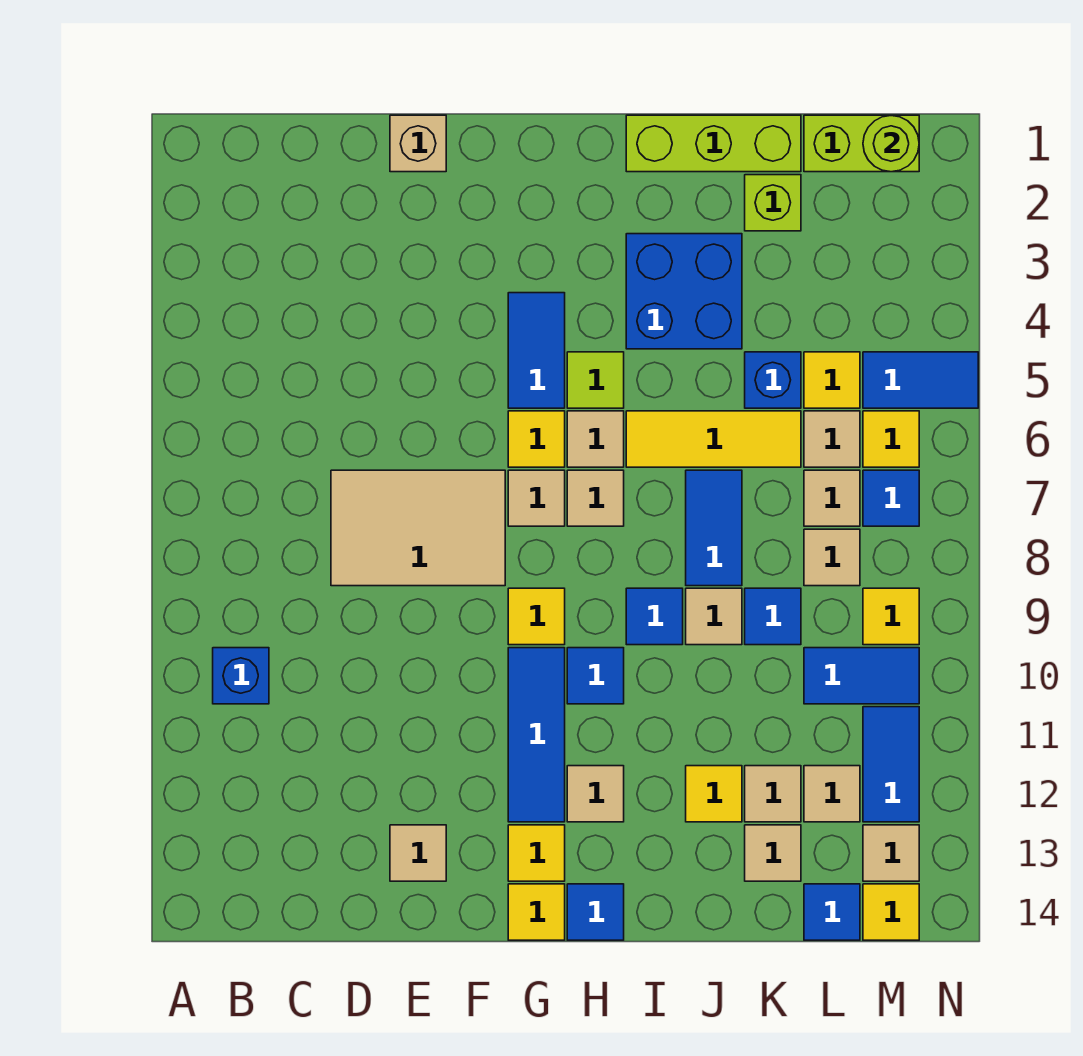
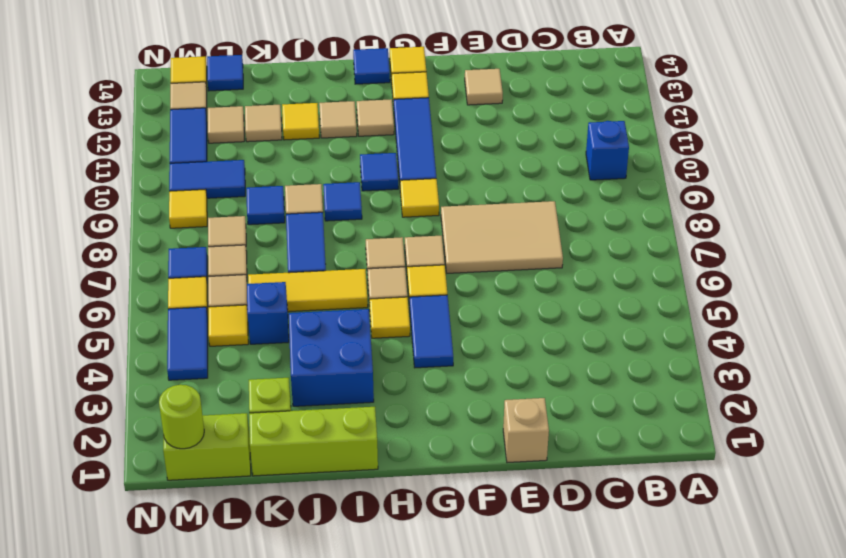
lime 1x1 tile [567,352,624,408] -> yellow 1x1 tile [369,297,410,338]
tan 1x1 tile [745,825,801,881] -> tan 1x1 tile moved to [319,101,357,138]
blue 1x2 tile [863,352,978,408] -> blue 1x2 tile turned to [167,307,208,380]

